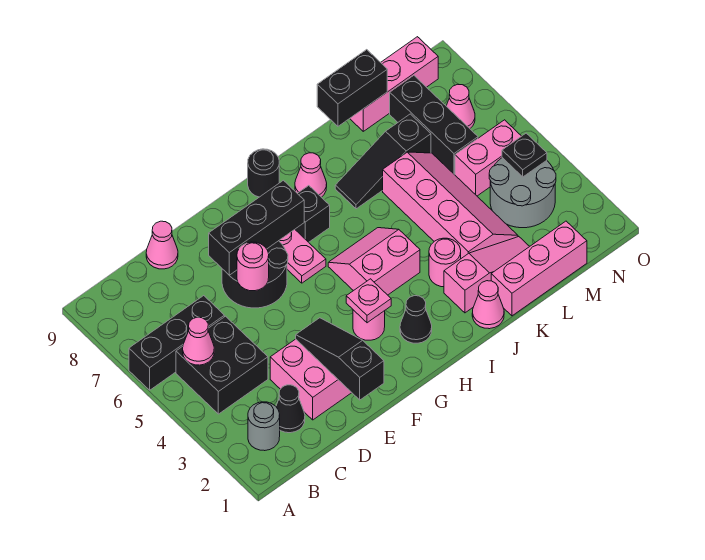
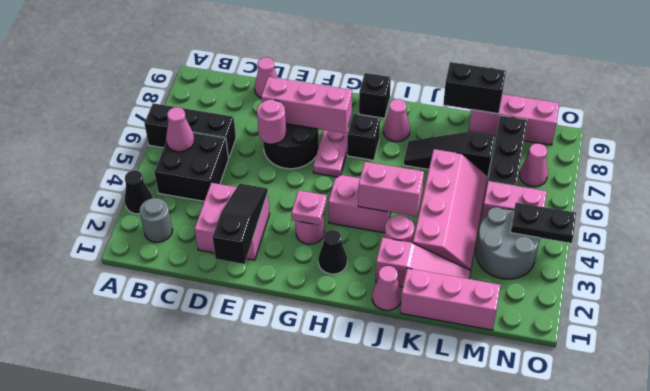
black 1x1 cone [276,385,305,433] -> black 1x1 cone moved to [125,170,152,214]
black 1x3 brick [209,180,304,275] -> pink 1x3 brick [261,77,352,133]
black 1x1 round brick [248,149,279,197] -> black 1x1 brick [359,73,391,118]
none -> pink 1x2 brick [358,162,424,217]
black 1x1 plate [502,133,547,177] -> black 1x2 plate [511,203,576,243]

